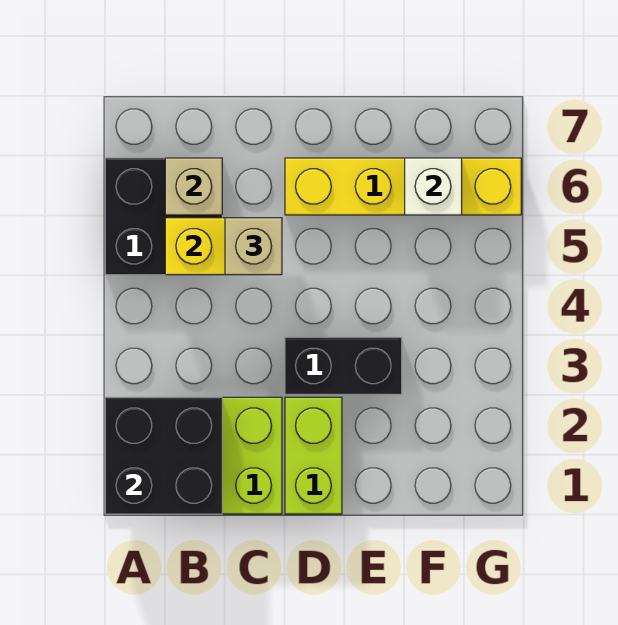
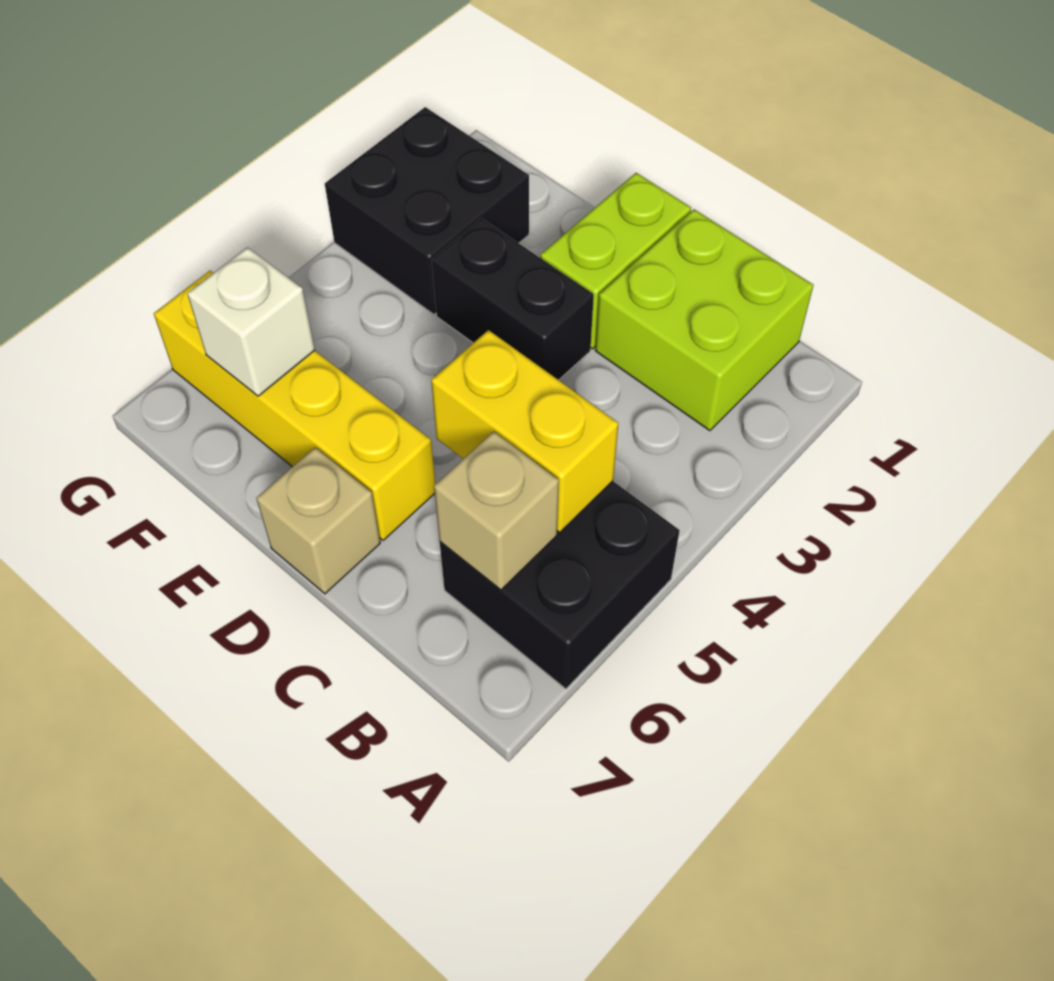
black 2x2 brick [105,397,222,514] -> black 2x2 brick moved to [325,107,529,315]
tan 1x1 brick [225,218,282,275] -> tan 1x1 brick moved to [256,447,380,594]

